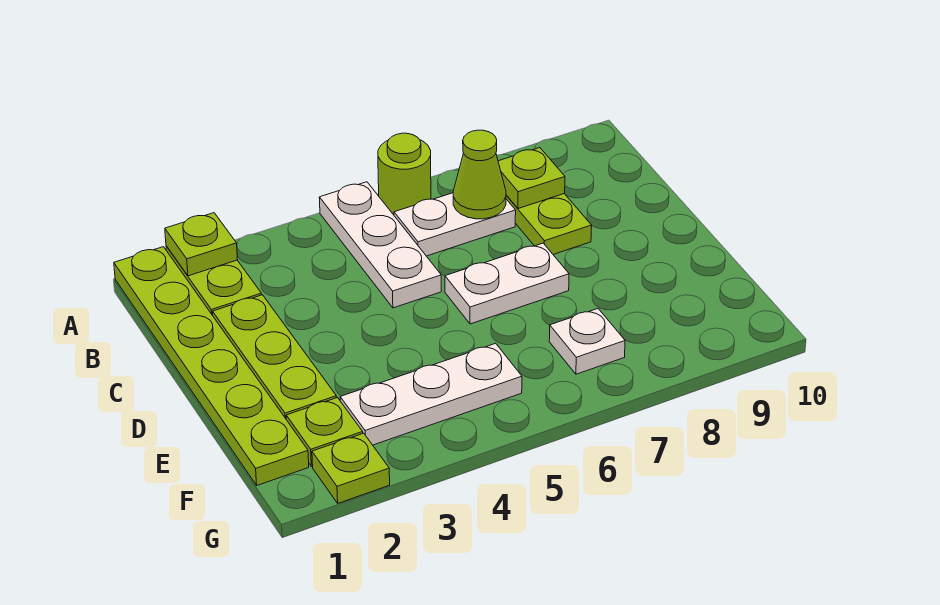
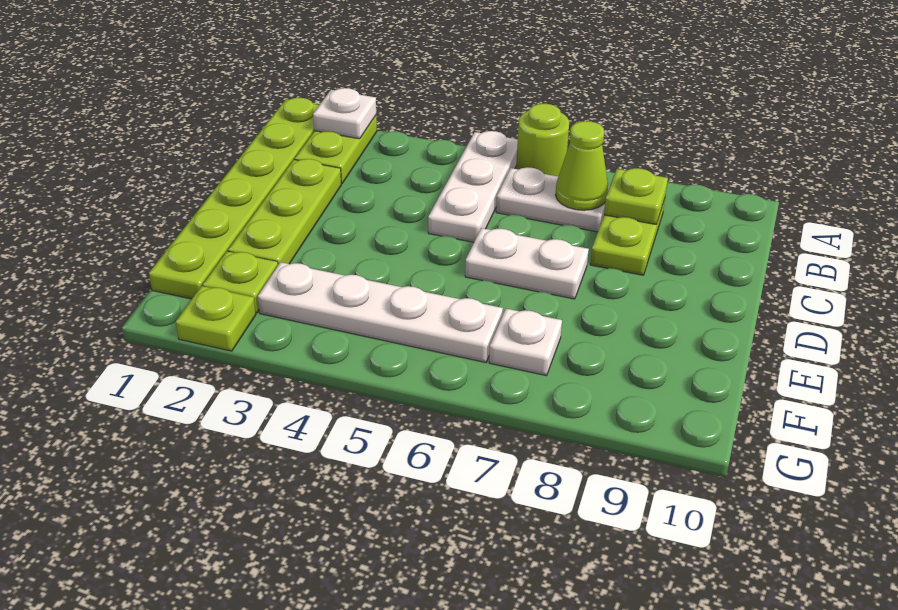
lime 1x1 plate [165,213,238,276] -> white 1x1 plate [313,88,376,139]
white 1x3 plate [340,343,522,445] -> white 1x4 plate [258,262,503,362]

